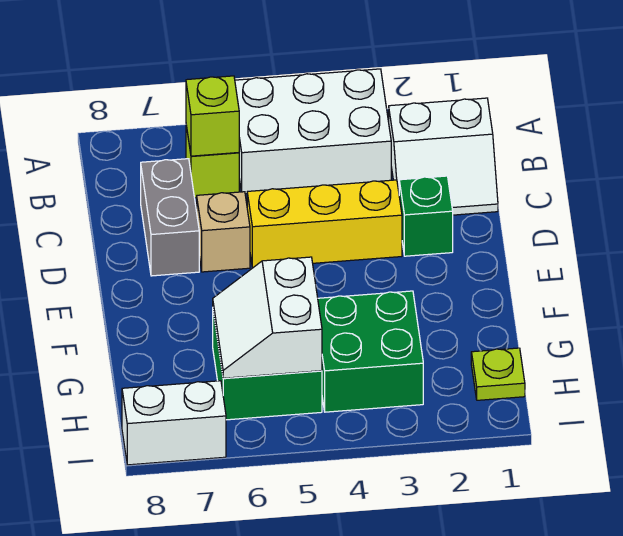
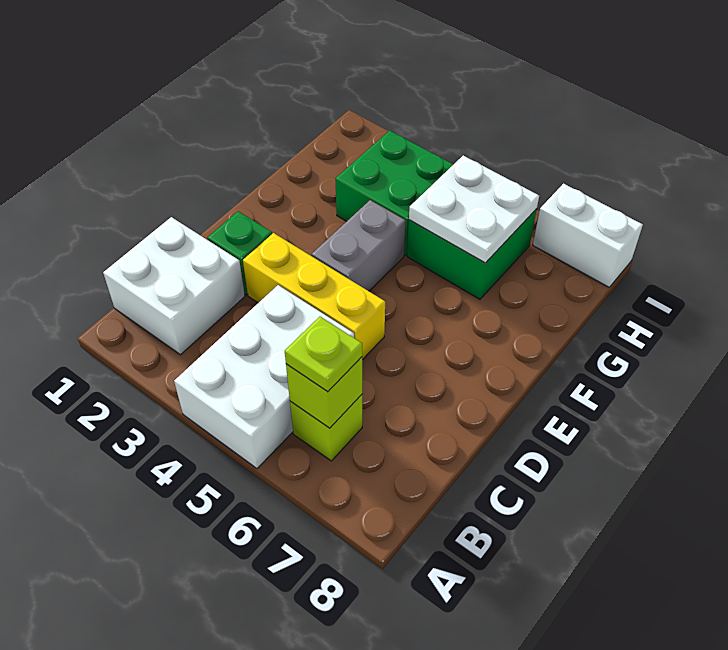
white 2x3 brick [235,69,391,194] -> white 2x3 brick turned to [174,285,354,468]
white 2x2 slope [389,98,498,215] -> white 2x2 brick [103,217,245,355]
grey 1x2 brick [141,159,199,276] -> grey 1x2 brick moved to [312,200,406,291]
tan 1x1 brick [197,192,250,272] -> none
white 2x2 slope [213,257,322,378] -> white 2x2 plate [409,156,539,263]
lime 1x1 plate [471,348,525,400] -> lime 1x1 plate moved to [285,317,362,392]

